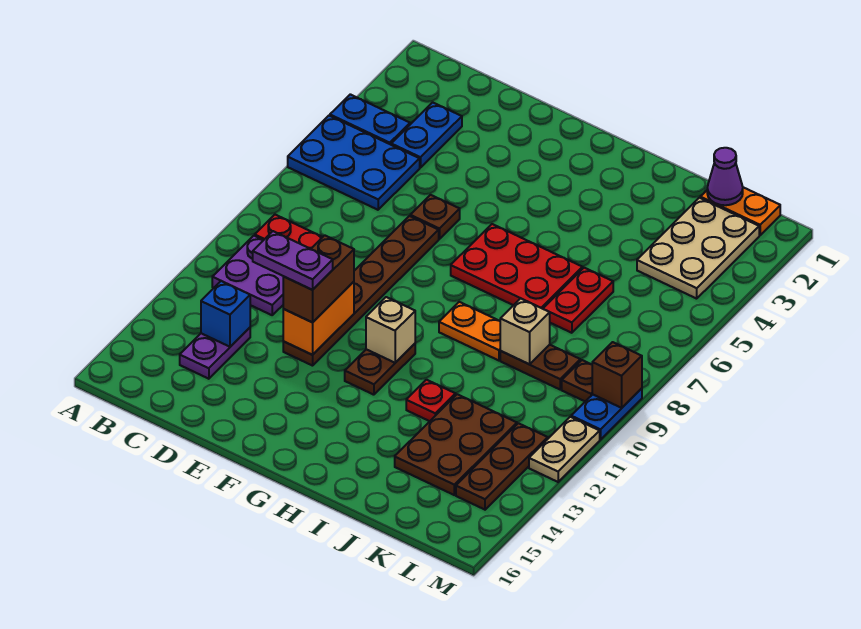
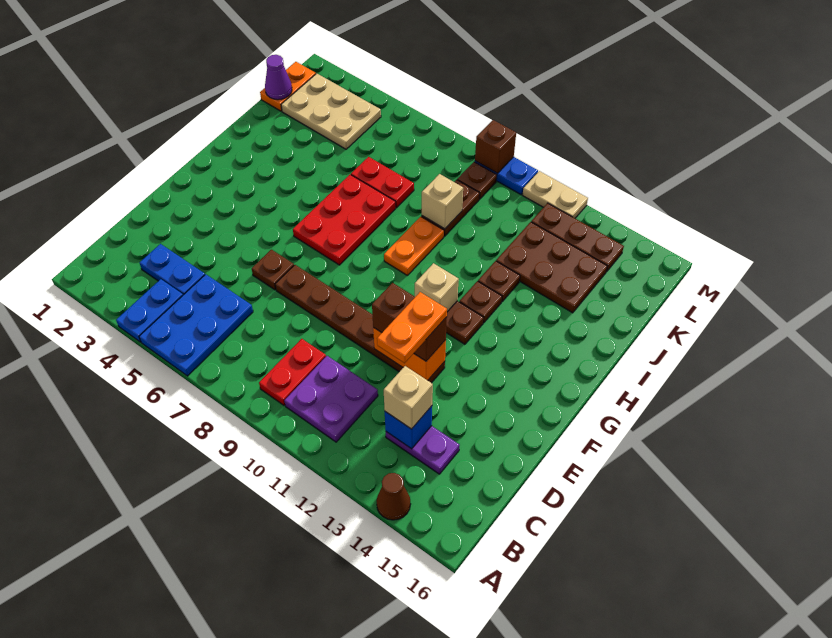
none -> brown 1x1 cone [377,473,411,520]
none -> tan 1x1 brick [384,366,433,429]
purple 1x2 plate [253,231,333,290] -> orange 1x2 plate [377,292,447,363]
none -> brown 1x1 plate [459,281,502,323]
red 1x1 plate [406,380,456,421] -> brown 1x1 plate [478,261,520,302]

